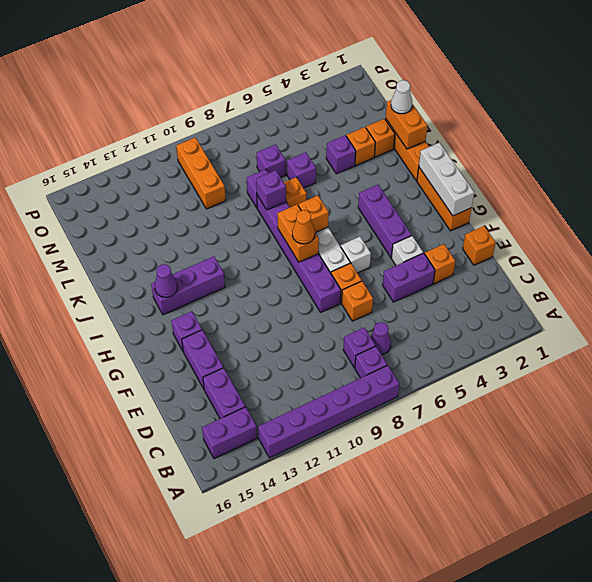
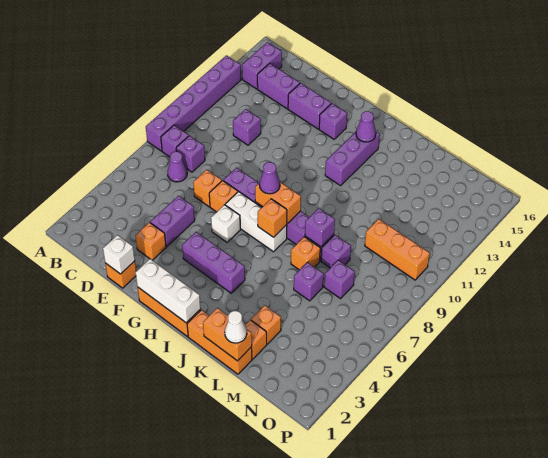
white 1x1 brick [391,236,423,265] -> white 1x1 brick moved to [103,235,135,274]
orange 1x1 cone [292,210,315,244] -> purple 1x1 cone [259,162,280,194]
purple 1x1 brick [326,135,356,174] -> purple 1x1 brick moved to [233,109,261,145]

